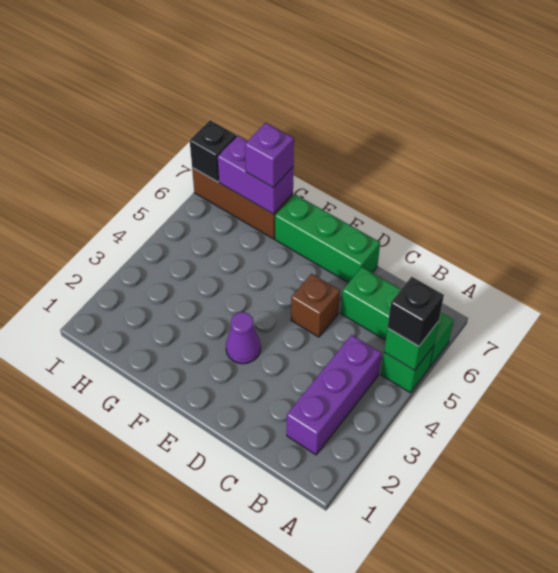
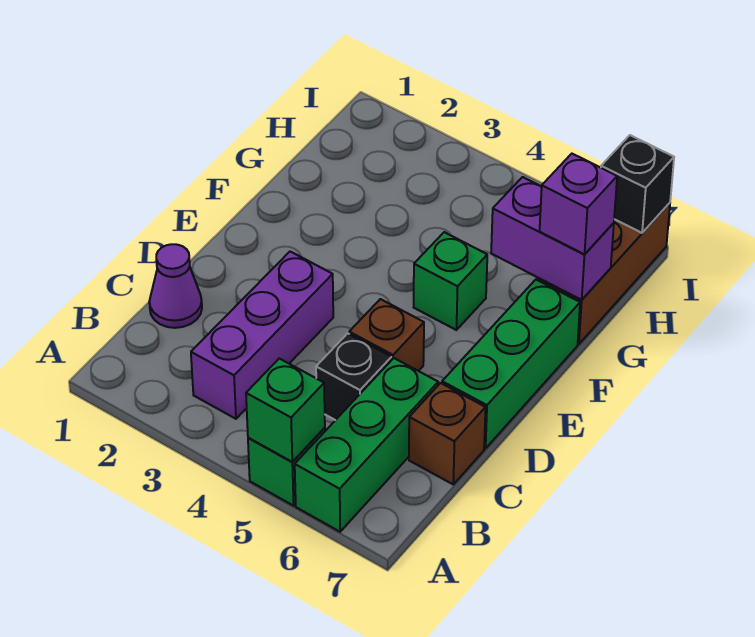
black 1x1 brick [387,277,444,346] -> black 1x1 brick moved to [316,333,392,420]
purple 1x3 brick [287,335,381,455] -> purple 1x3 brick turned to [191,252,333,419]
none -> brown 1x1 brick [409,383,486,484]
purple 1x1 cone [226,312,261,364] -> purple 1x1 cone moved to [149,244,202,328]
none -> green 1x1 brick [414,232,487,330]
purple 1x2 brick [217,136,293,214] -> purple 1x2 brick turned to [491,177,614,300]

